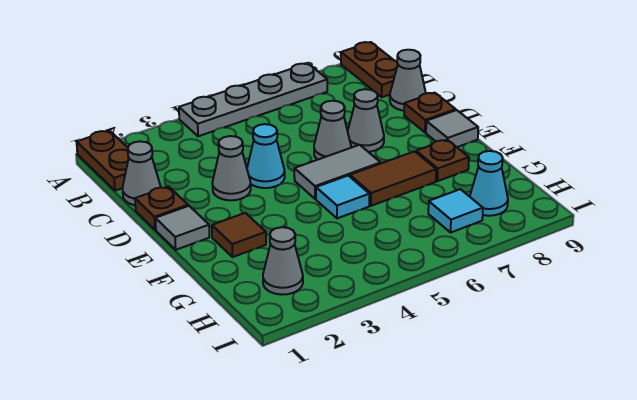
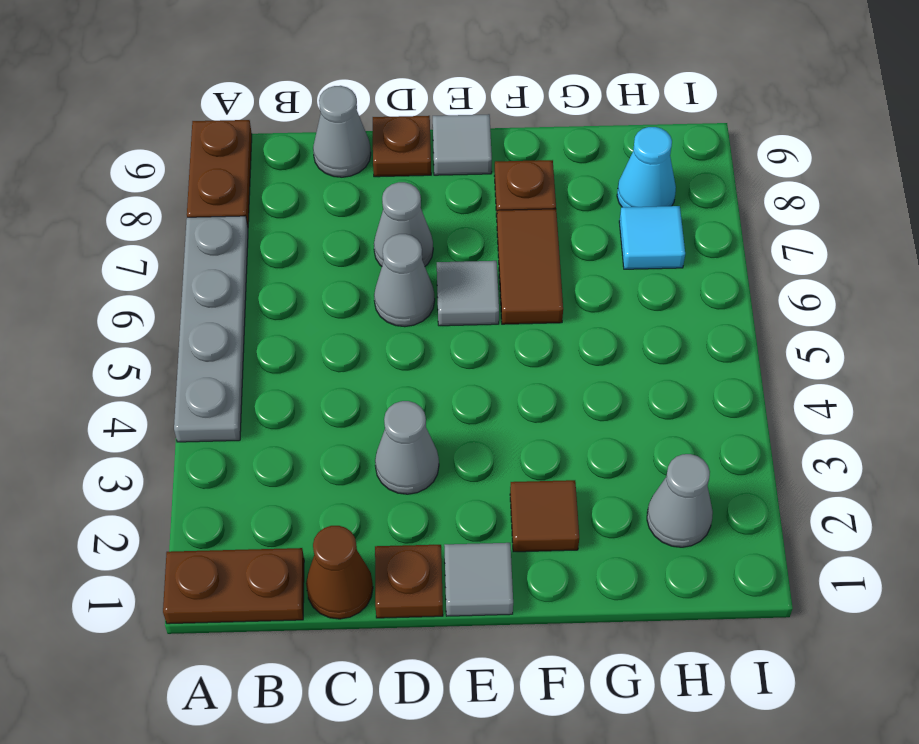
brown 1x2 plate [341,42,398,97] -> brown 1x2 plate turned to [187,120,252,226]
grey 1x1 cone [123,141,161,205] -> brown 1x1 cone [306,526,373,619]
cyan 1x1 cone [247,124,285,188] -> none
grey 1x2 tile [294,145,381,199] -> grey 1x1 tile [437,261,499,326]
cyan 1x1 tile [316,176,369,218] -> none

